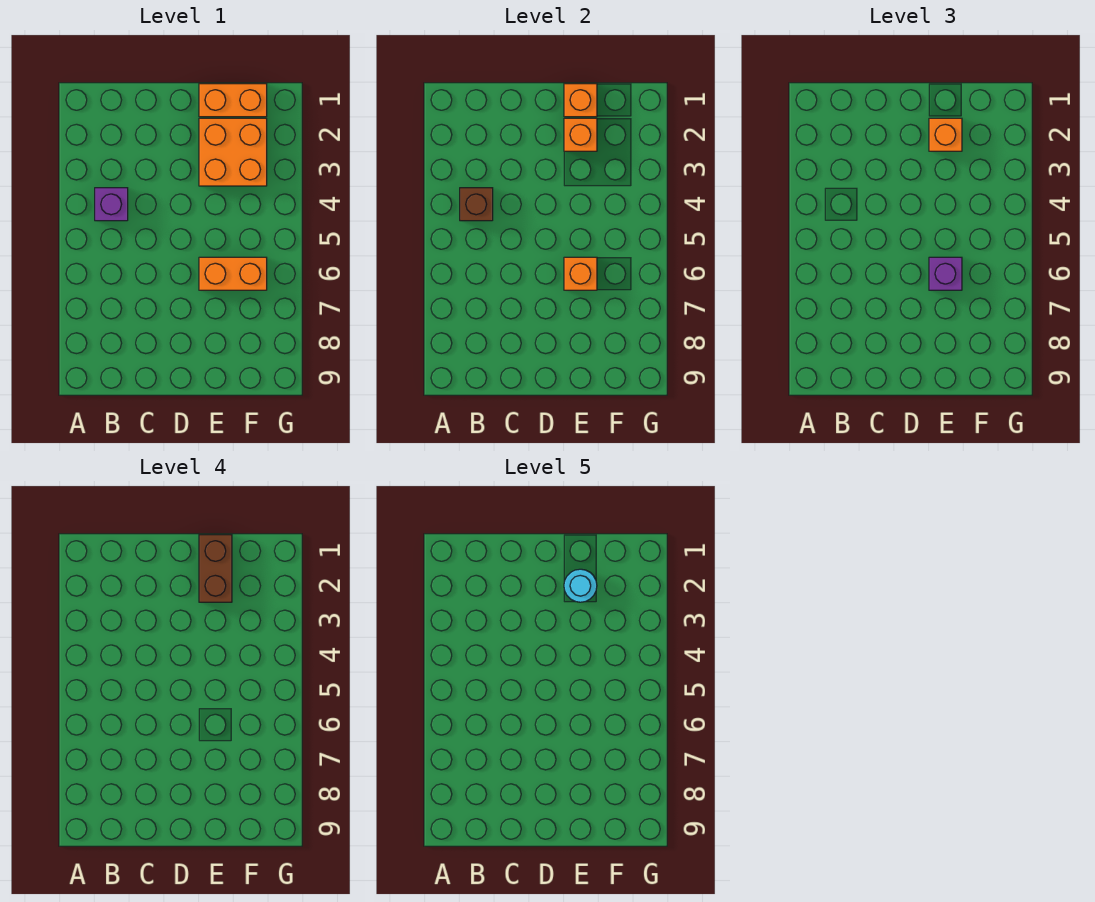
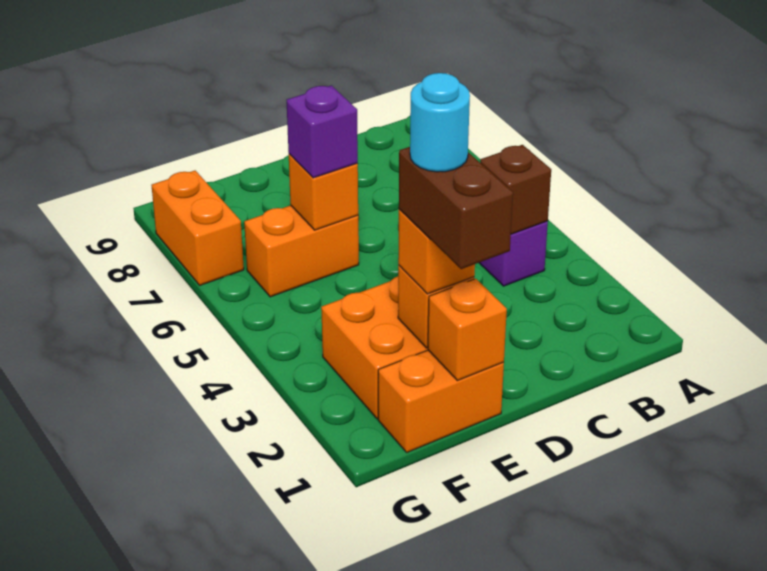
none -> orange 1x2 brick [151,171,244,285]

